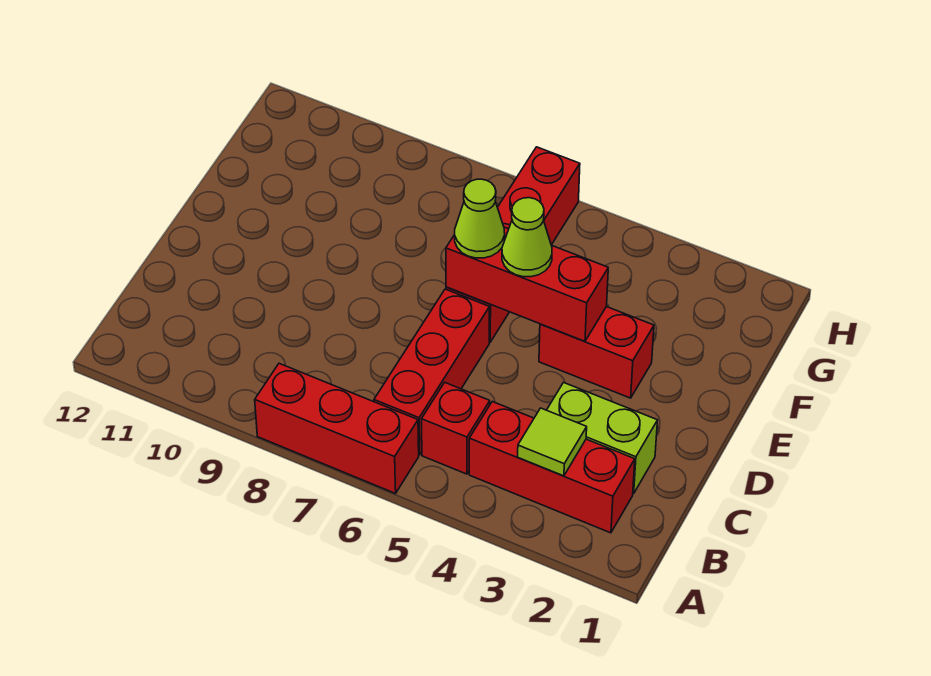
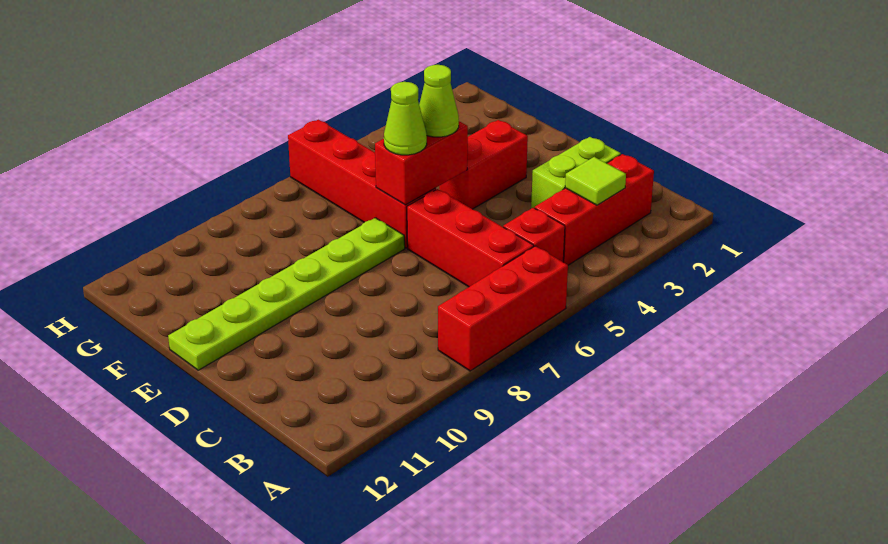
red 1x3 brick [446,227,608,341] -> red 1x2 brick [375,121,468,205]
none -> lime 1x6 plate [168,218,405,370]

